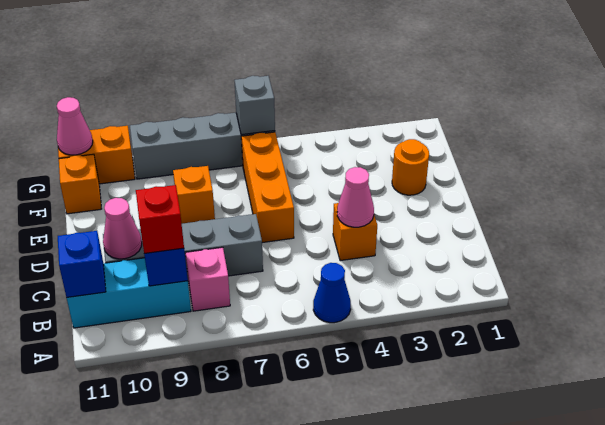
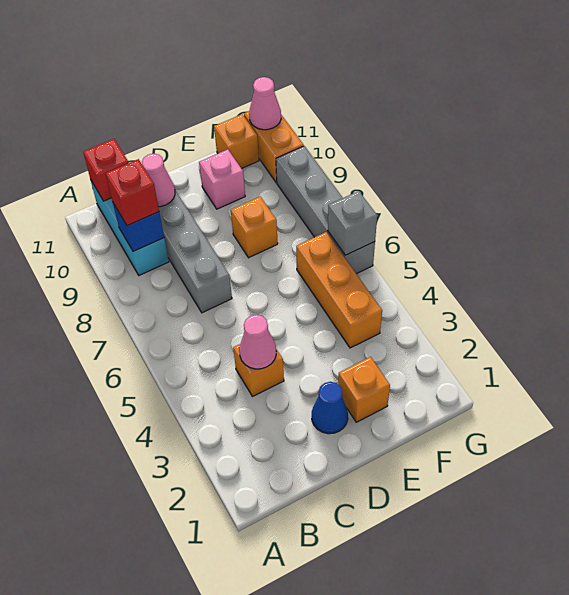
blue 1x1 cone [313,263,351,323] -> blue 1x1 cone moved to [312,382,348,434]
pink 1x1 brick [186,247,230,311] -> pink 1x1 brick moved to [199,149,245,209]
blue 1x1 brick [58,231,106,298] -> red 1x1 brick [83,139,129,201]
orange 1x3 brick [241,132,294,243] -> orange 1x3 brick turned to [296,232,382,348]
orange 1x1 round brick [392,139,429,195] -> orange 1x1 brick [338,357,390,422]

